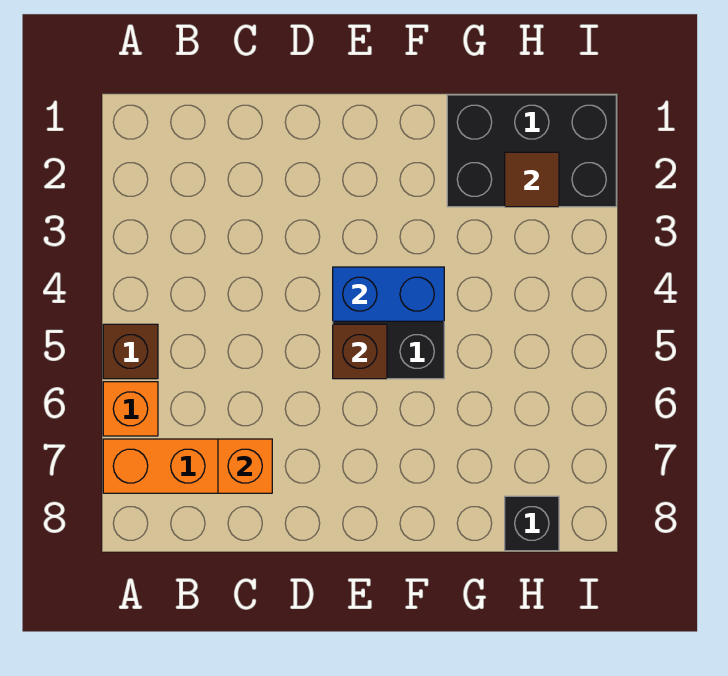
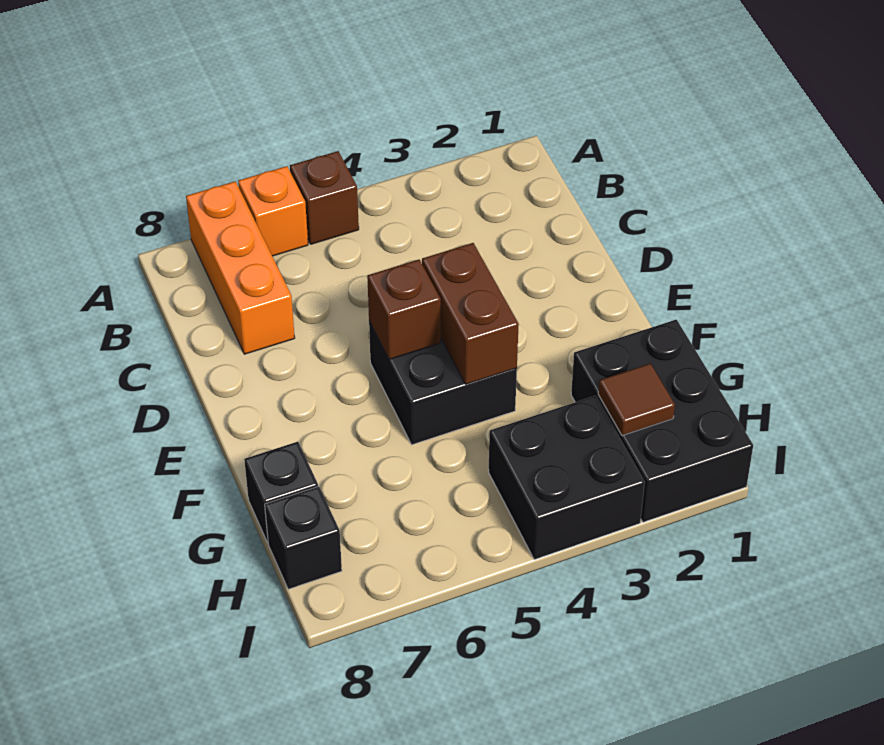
orange 1x1 brick [218,439,272,493] -> none
blue 1x2 brick [333,267,444,321] -> brown 1x2 brick [422,243,519,384]
none -> black 1x1 brick [244,442,318,543]
none -> black 2x2 brick [489,396,645,560]

